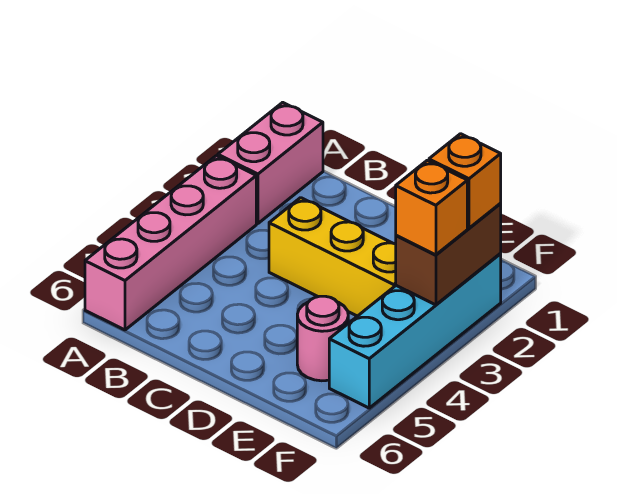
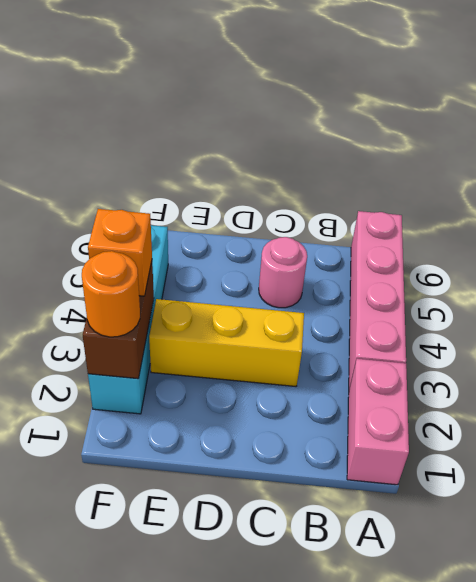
pink 1x1 round brick [297,296,348,381] -> pink 1x1 round brick moved to [259,237,307,308]
orange 1x1 brick [429,134,501,228] -> orange 1x1 round brick [82,251,140,337]

